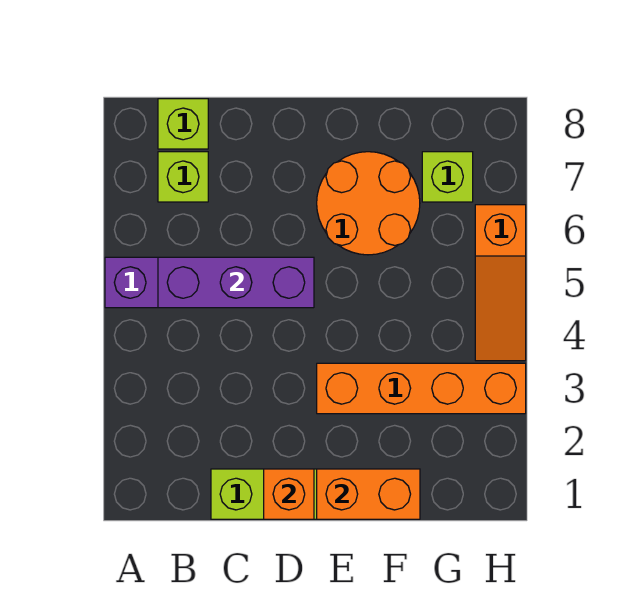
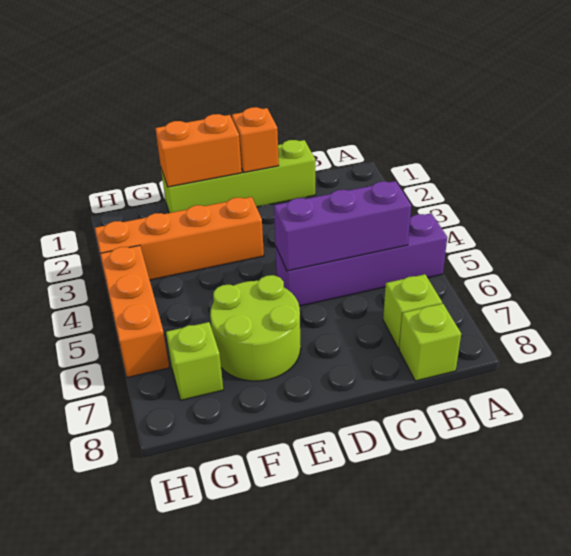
orange 2x2 round brick [317,152,420,255] -> lime 2x2 round brick [210,275,301,381]
orange 1x3 slope [475,205,526,361] -> orange 1x3 brick [100,245,169,377]

